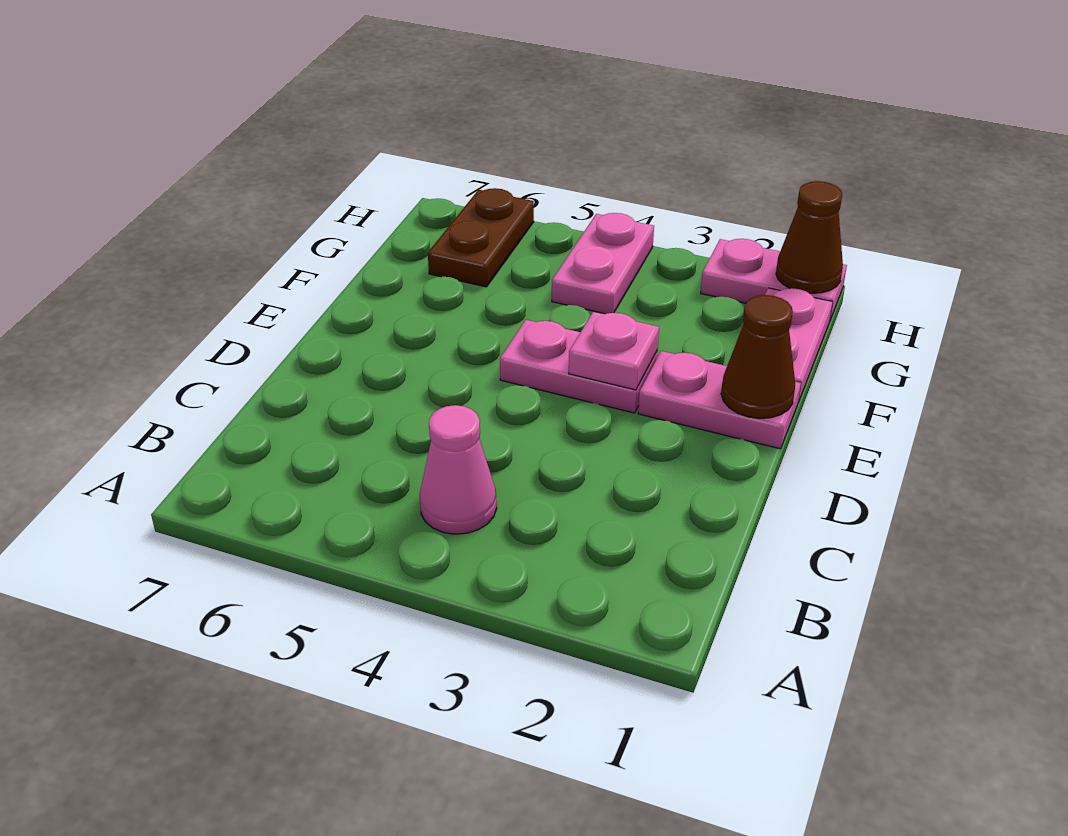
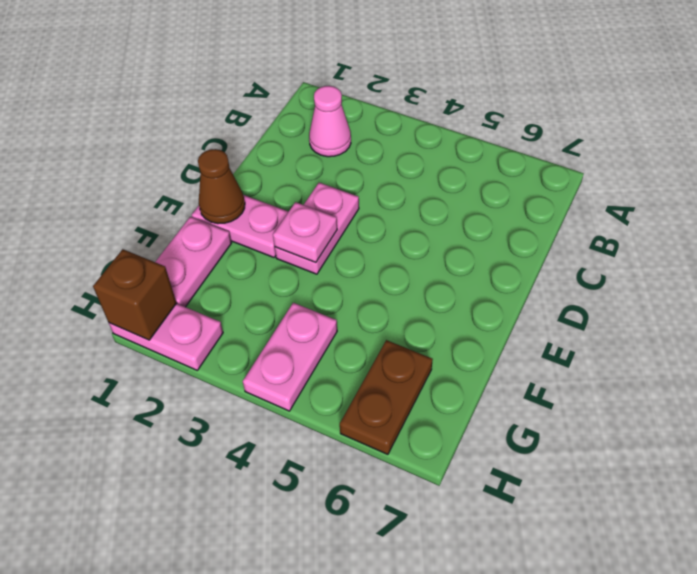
pink 1x1 cone [420,405,497,534] -> pink 1x1 cone moved to [309,86,351,157]
pink 1x2 plate [500,320,658,413] -> pink 1x2 plate turned to [275,183,359,274]
brown 1x1 cone [776,181,843,293] -> brown 1x1 brick [93,249,176,340]

